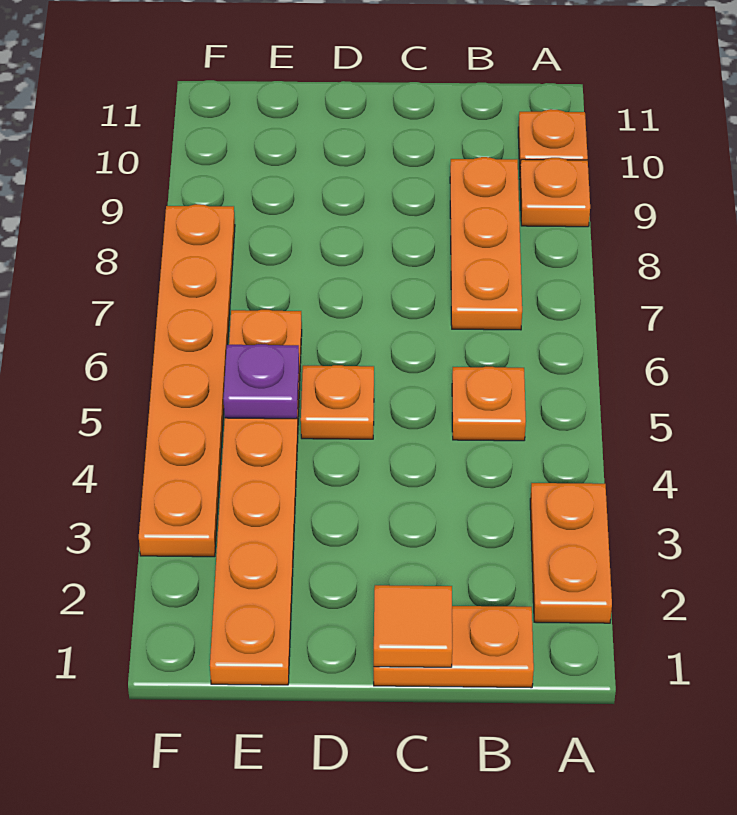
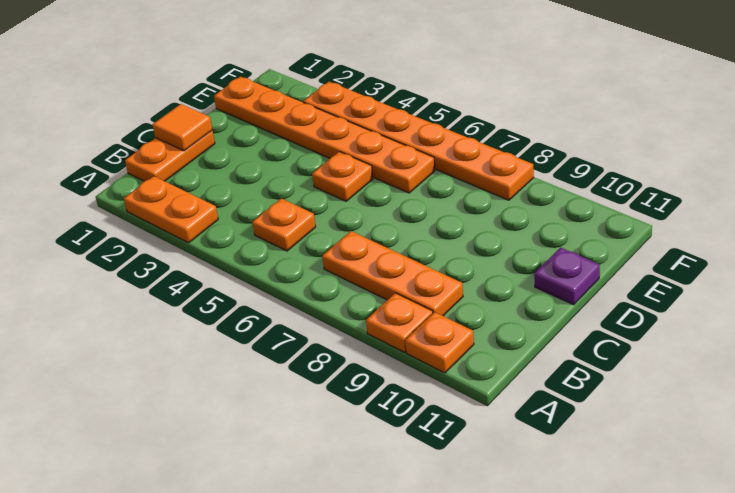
purple 1x1 plate [223,344,299,419] -> purple 1x1 plate moved to [534,248,600,305]

